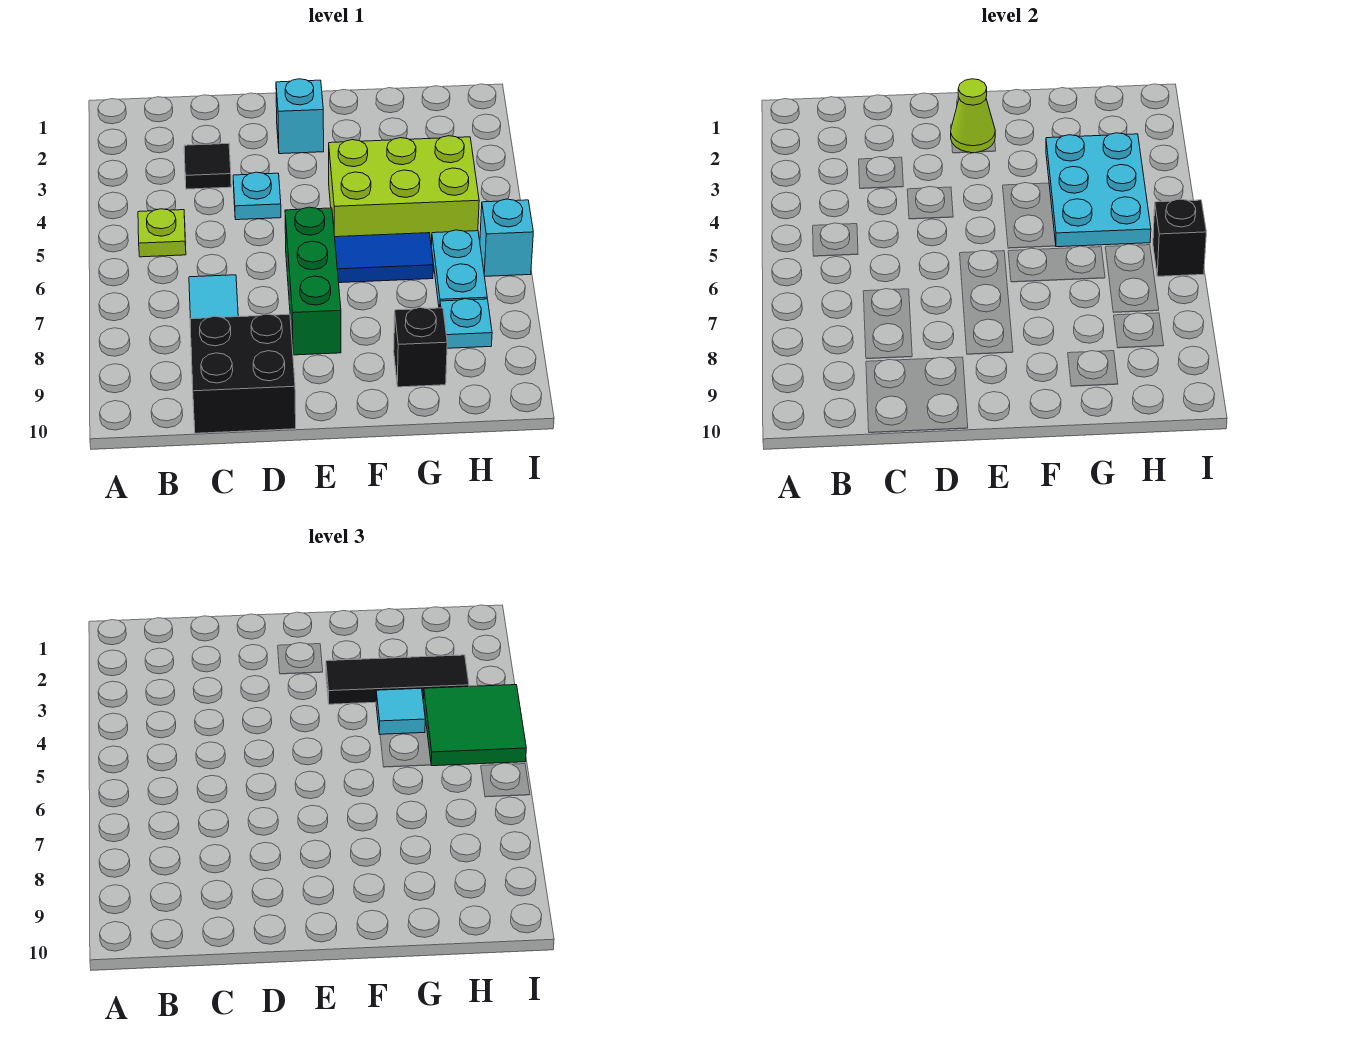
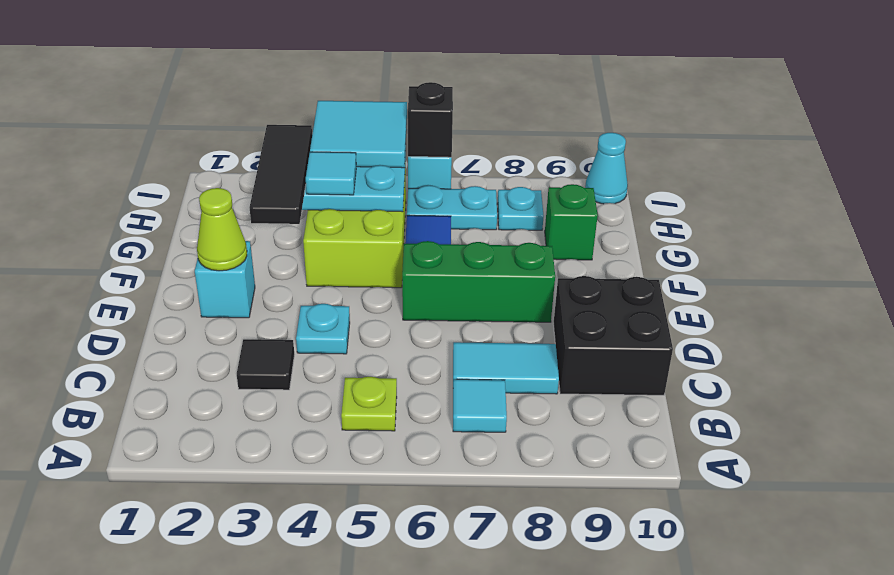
none -> cyan 1x1 tile [453,379,507,432]
black 1x1 brick [394,308,447,387] -> green 1x1 brick [545,184,598,260]
green 2x2 tile [424,685,526,766] -> cyan 2x2 tile [310,101,407,168]
none -> cyan 1x1 cone [585,133,628,204]

